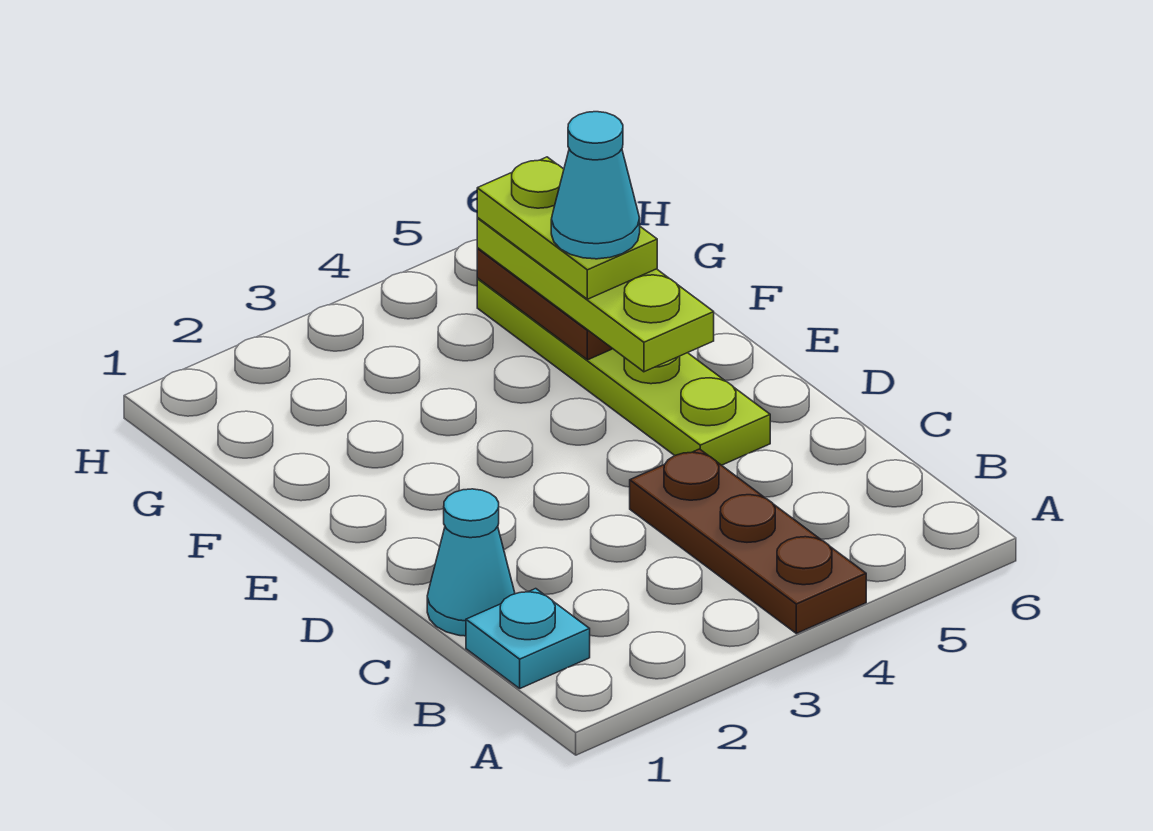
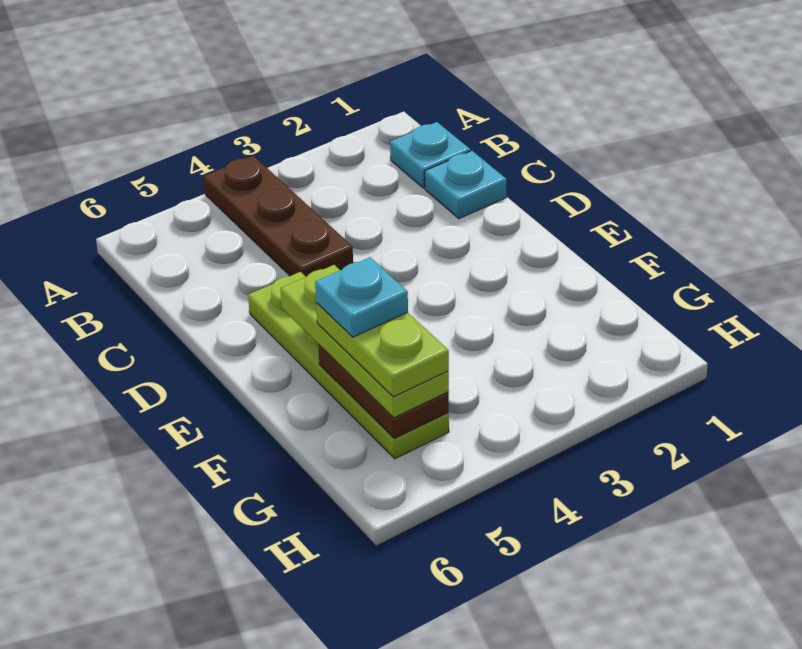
cyan 1x1 cone [427,489,515,636] -> cyan 1x1 plate [425,151,507,219]
cyan 1x1 cone [551,112,640,259] -> cyan 1x1 plate [315,257,408,337]

